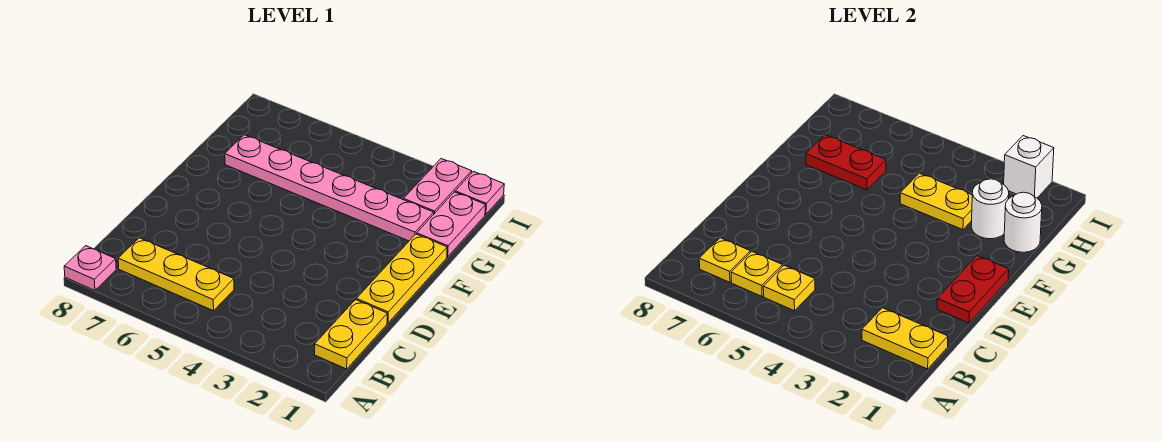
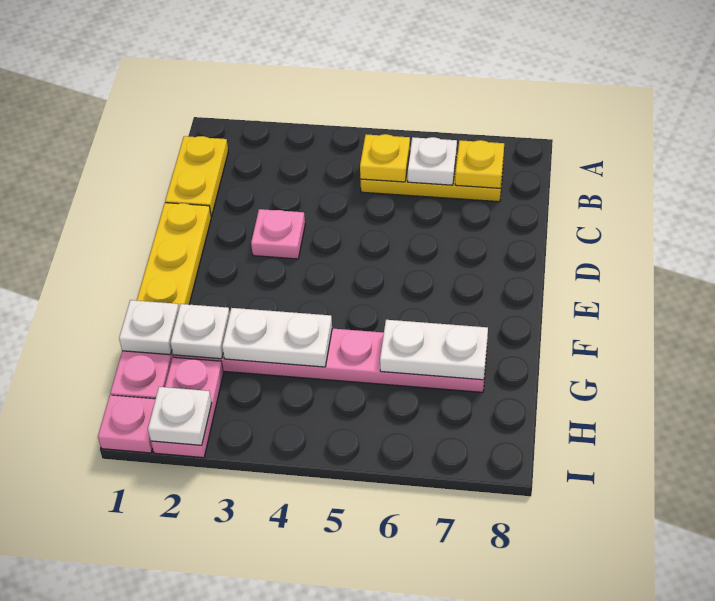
pink 1x1 plate [64,246,116,290] -> pink 1x1 plate moved to [251,209,305,259]
yellow 1x2 plate [862,308,948,369] -> none
yellow 1x1 plate [731,252,783,296] -> white 1x1 plate [408,137,457,185]
red 1x2 plate [937,256,1009,323] -> none
white 1x1 round brick [1004,192,1042,252] -> white 1x1 plate [119,300,179,355]
white 1x1 round brick [971,179,1009,239] -> white 1x1 plate [170,304,230,359]
yellow 1x2 plate [900,173,972,230] -> white 1x2 plate [222,308,332,367]
red 1x2 plate [806,135,886,190] -> white 1x2 plate [380,320,488,380]
white 1x1 brick [1004,136,1054,198] -> white 1x1 plate [148,387,212,445]

